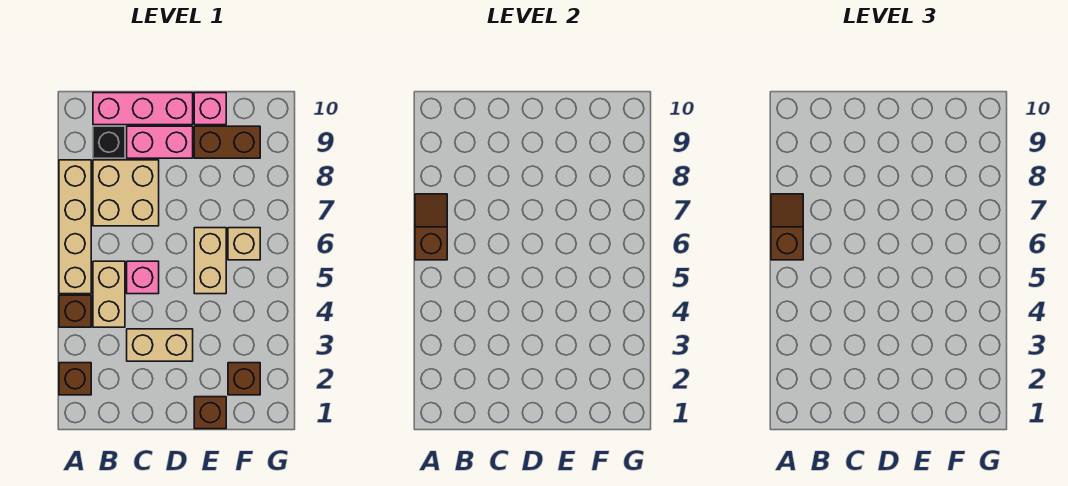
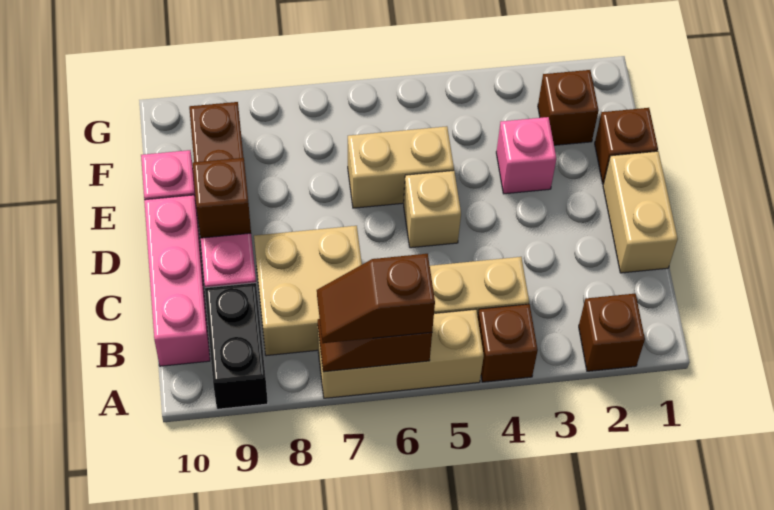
tan 1x4 brick [59,160,91,294] -> tan 1x3 brick [318,309,484,398]
black 1x1 brick [93,126,125,158] -> black 1x2 brick [205,283,268,409]
tan 1x2 brick [127,329,193,361] -> tan 1x2 brick moved to [603,151,678,273]
pink 1x1 brick [127,261,159,294] -> pink 1x1 brick moved to [496,117,556,194]
none -> brown 1x1 brick [193,158,251,238]
tan 1x1 brick [228,228,260,260] -> tan 1x1 brick moved to [404,170,461,248]

